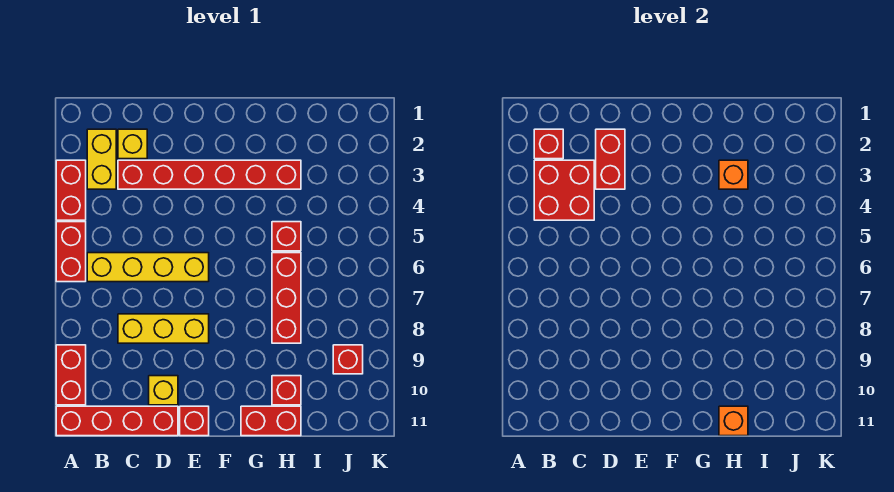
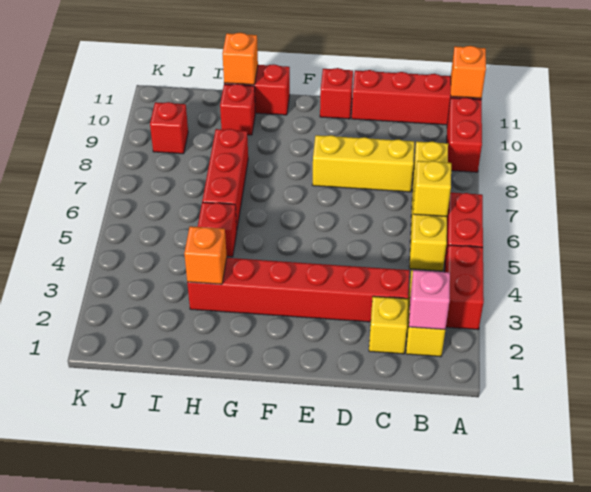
none -> orange 1x1 brick [451,46,486,98]
red 1x1 brick [534,129,563,159] -> pink 1x1 brick [409,270,450,330]
red 2x2 brick [534,160,594,220] -> none
yellow 1x4 brick [87,253,209,282] -> yellow 1x4 brick turned to [409,141,448,271]
red 1x2 brick [596,129,625,189] -> none
yellow 1x1 brick [149,376,178,405] -> yellow 1x1 brick moved to [413,161,451,217]

